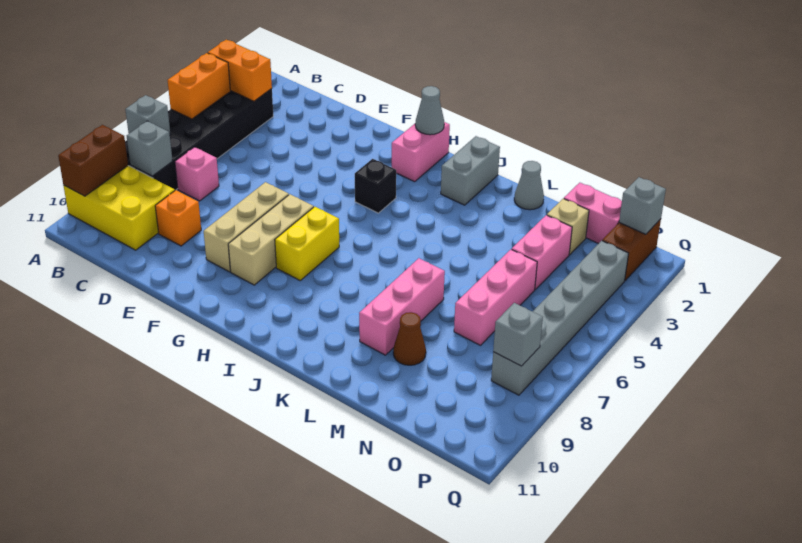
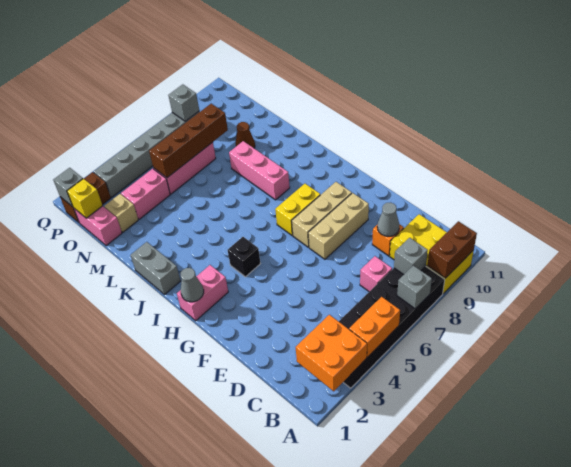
orange 1x2 brick [208,40,272,101] -> orange 2x2 brick [296,315,367,391]
grey 1x2 brick [441,136,500,205] -> grey 1x2 brick turned to [131,242,180,294]
grey 1x1 cone [514,161,544,210] -> grey 1x1 cone moved to [377,203,399,236]
pink 1x3 brick [359,258,445,355] -> pink 1x3 brick turned to [229,141,290,200]
none -> brown 1x4 brick [149,103,228,178]
none -> yellow 1x1 brick [67,179,103,218]

